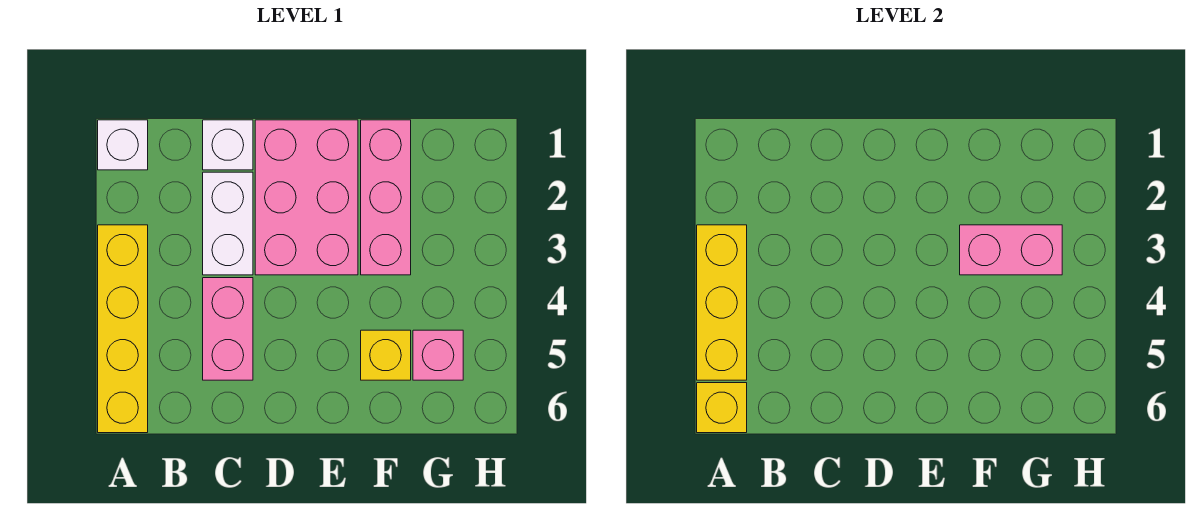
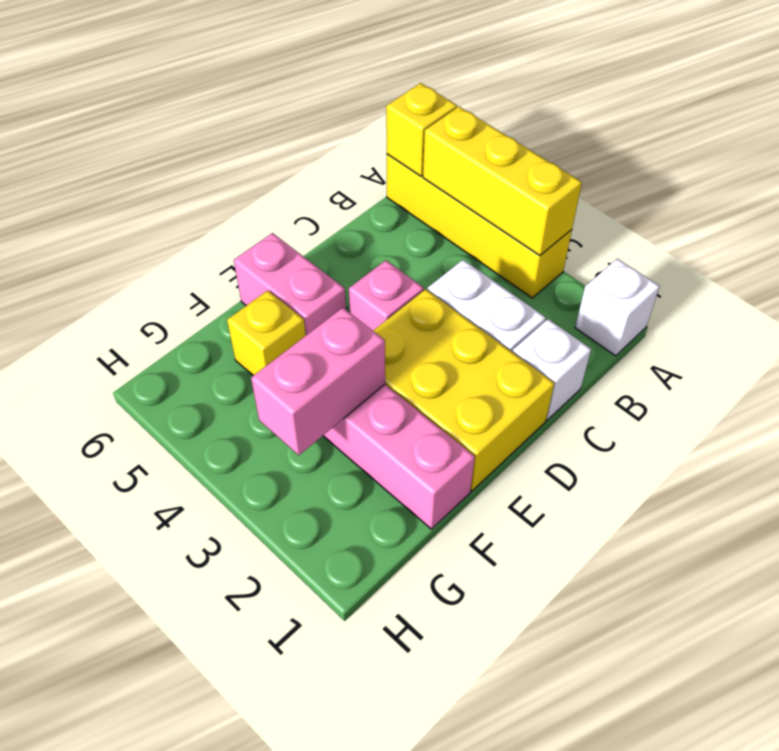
pink 1x2 brick [203,278,253,380] -> pink 1x2 brick moved to [234,233,346,335]
pink 2x3 brick [255,120,358,275] -> yellow 2x3 brick [373,289,554,491]
pink 1x1 brick [413,330,463,380] -> pink 1x1 brick moved to [349,260,424,330]

